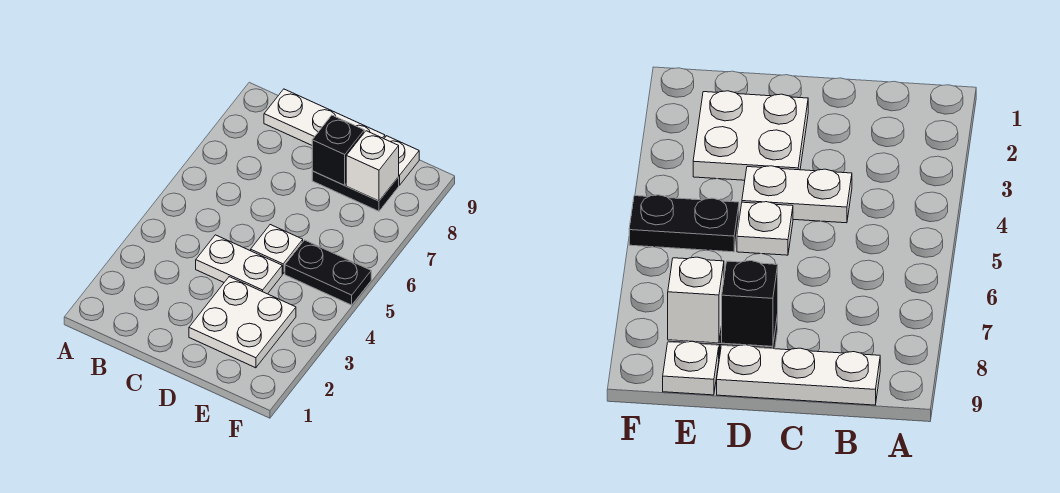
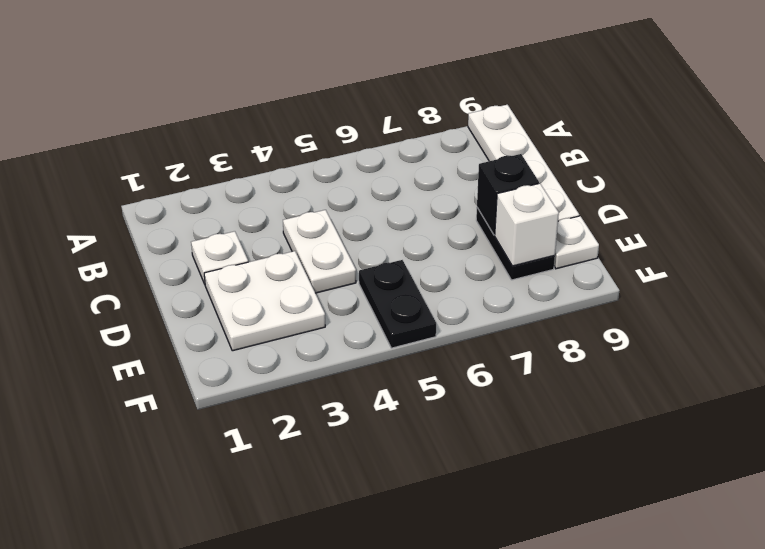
white 1x3 plate [264,89,385,145] -> white 1x4 plate [468,105,579,221]
white 1x1 plate [251,225,303,274] -> white 1x1 plate moved to [191,231,248,284]

